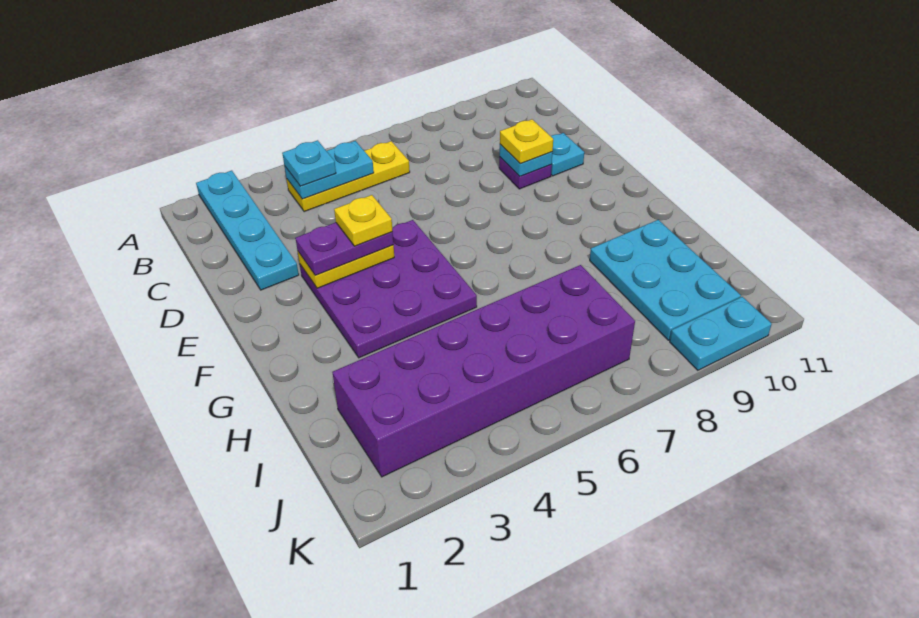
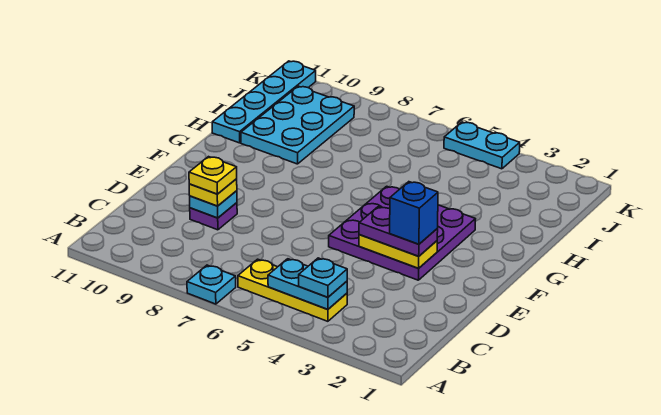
cyan 1x4 plate [196,171,299,290] -> cyan 1x4 plate moved to [212,61,316,143]
cyan 1x1 plate [551,133,584,176] -> cyan 1x1 plate moved to [187,265,236,304]
none -> blue 1x1 brick [390,182,438,244]
yellow 1x1 plate [334,195,393,246] -> yellow 1x1 plate moved to [189,157,237,194]
purple 2x6 brick [332,265,635,477] -> none
cyan 1x2 plate [670,297,772,370] -> cyan 1x2 plate moved to [444,122,520,169]

